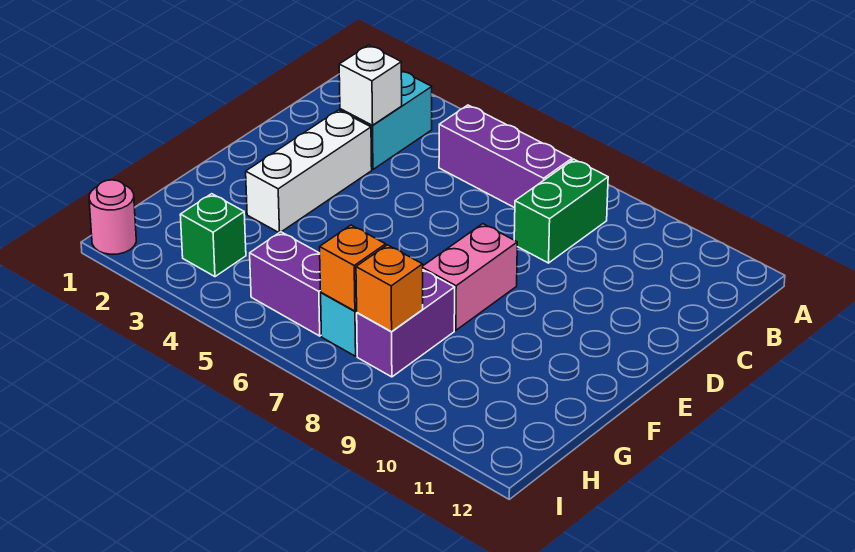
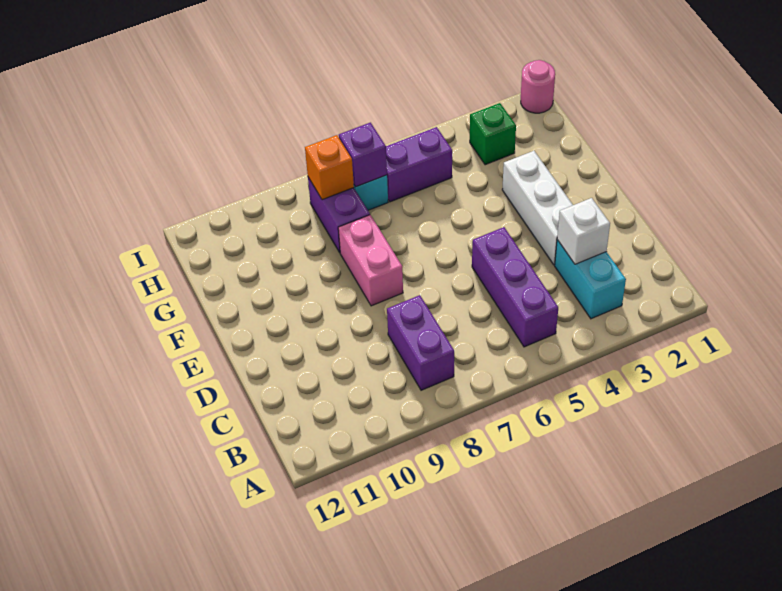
purple 1x3 brick [439,105,572,208] -> purple 1x3 brick turned to [472,227,558,347]
green 1x2 brick [514,159,608,263] -> purple 1x2 brick [387,295,454,390]
orange 1x1 brick [320,225,386,311] -> purple 1x1 brick [339,123,387,187]

